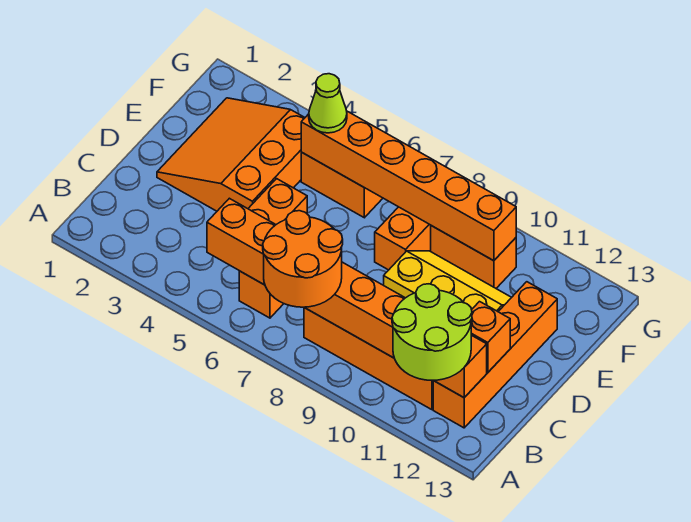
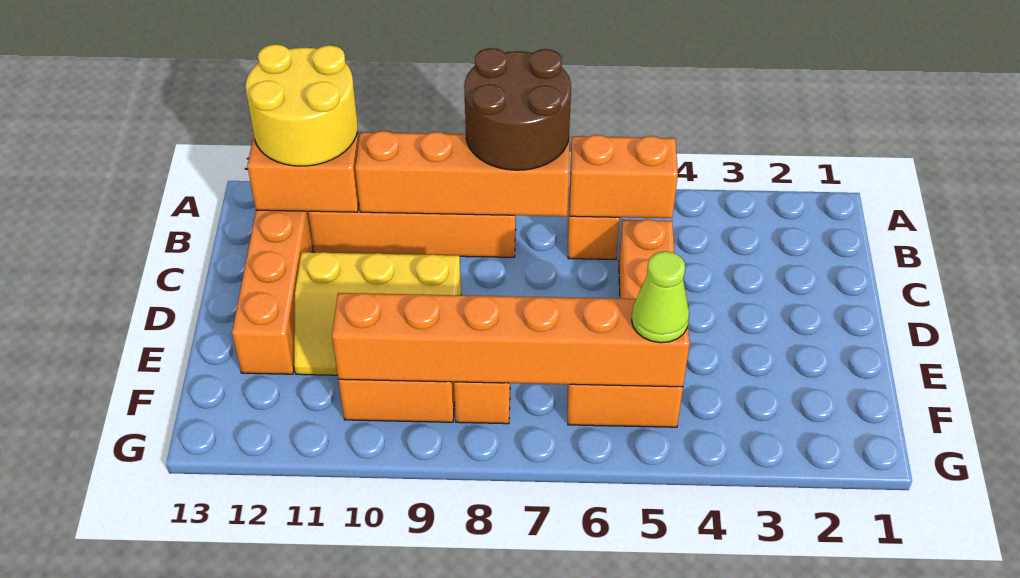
orange 2x2 round brick [263,211,343,307] -> brown 2x2 round brick [464,48,571,170]
lime 2x2 round brick [392,284,472,380] -> yellow 2x2 round brick [245,44,358,166]
orange 1x1 brick [471,302,510,372] -> none
orange 3x3 slope [157,98,305,211] -> none

